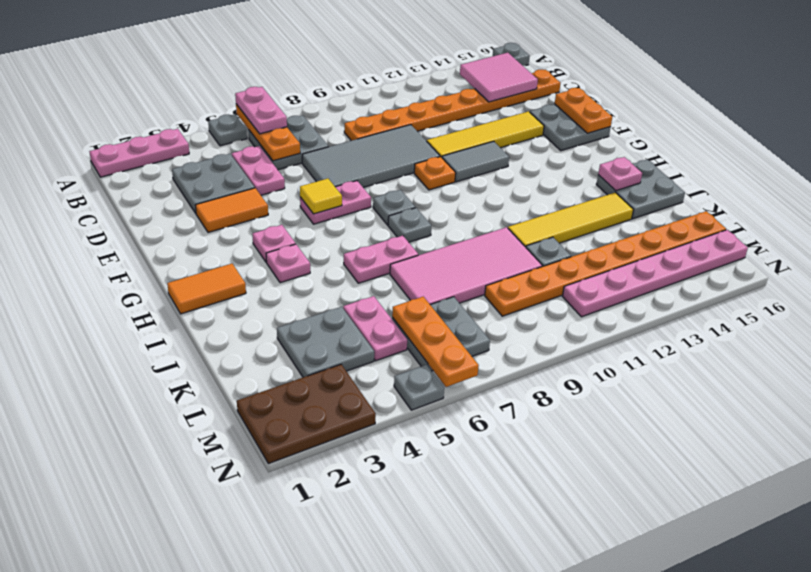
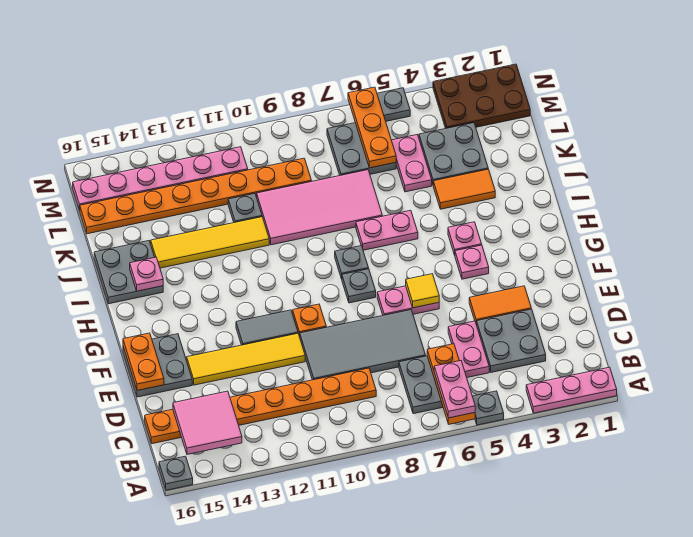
orange 1x2 tile [167,264,246,314] -> orange 1x2 tile moved to [433,169,495,209]

